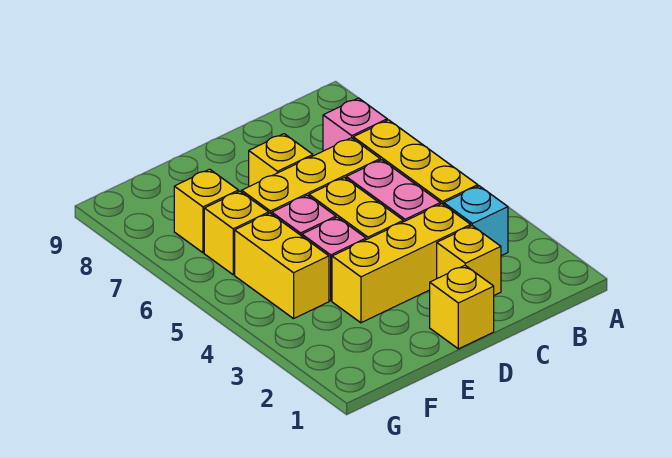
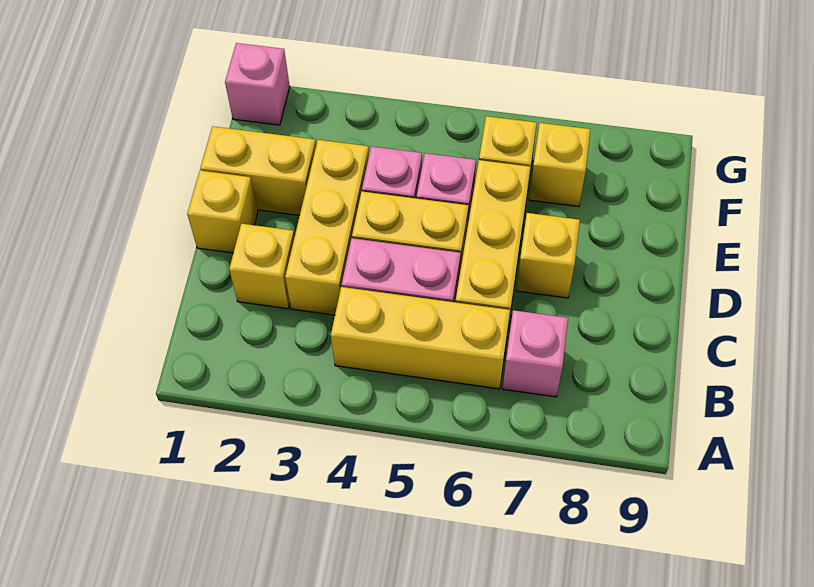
cyan 1x1 brick [444,186,508,256] -> none
yellow 1x2 brick [235,213,329,319] -> yellow 1x2 brick moved to [200,126,316,215]
none -> pink 1x1 brick [225,43,290,125]

